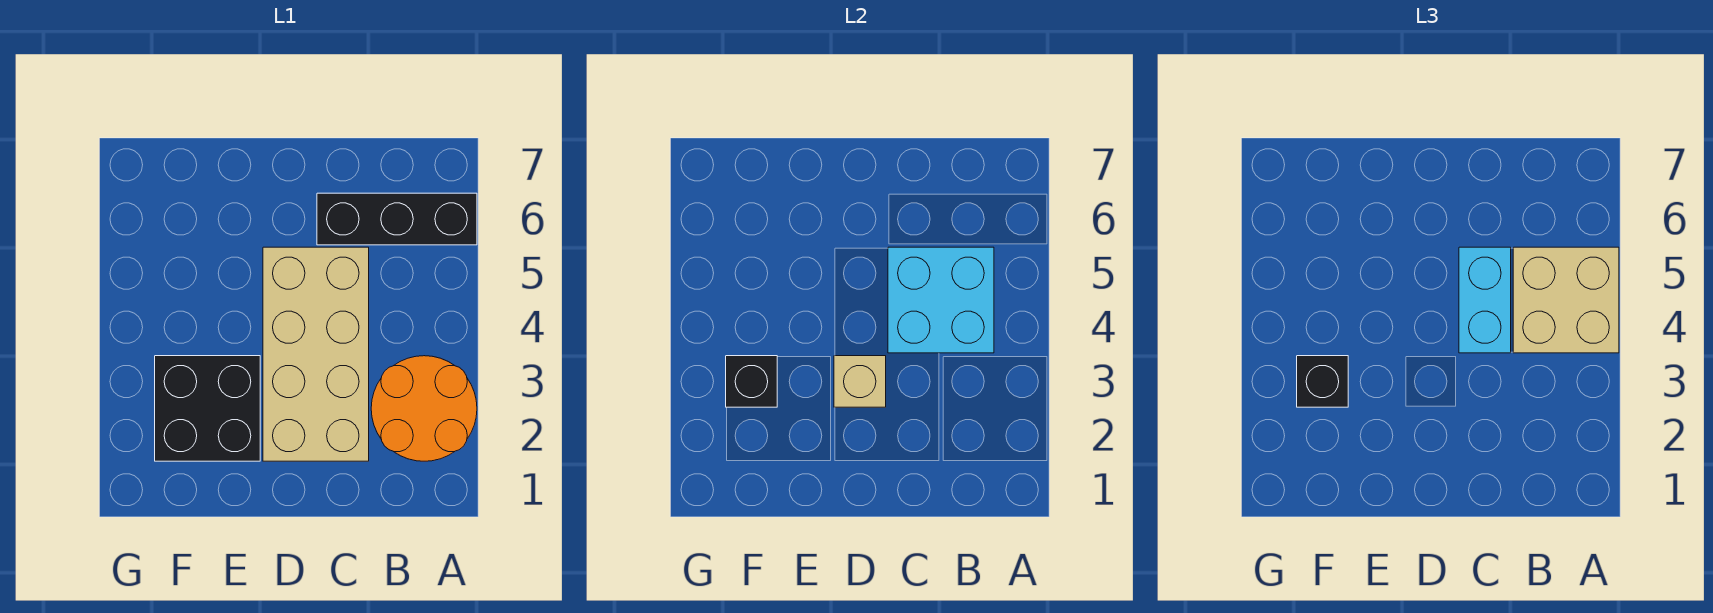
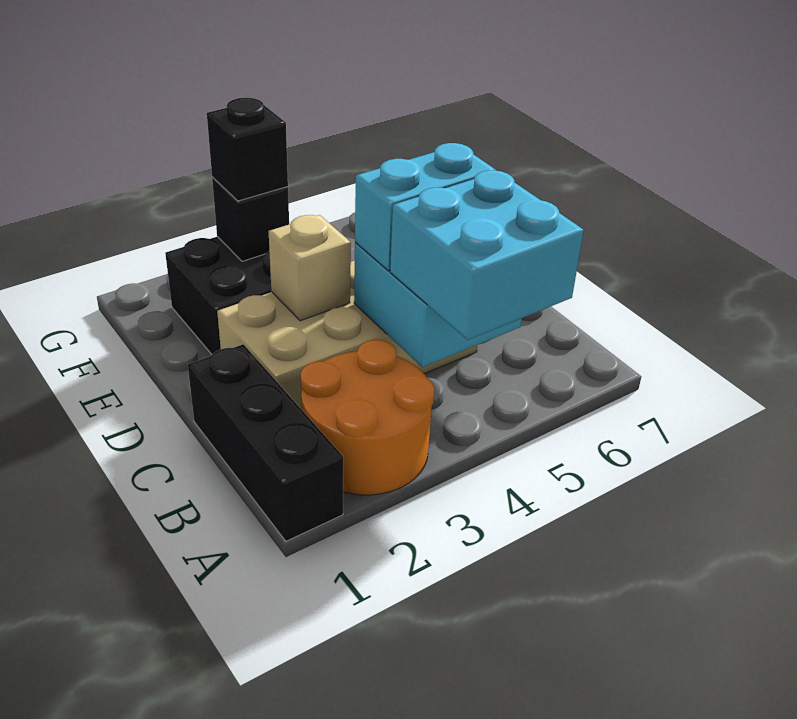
tan 2x2 brick [1513,247,1619,353] -> cyan 2x2 brick [390,170,584,340]
black 1x3 brick [317,193,477,245] -> black 1x3 brick moved to [188,344,343,541]

